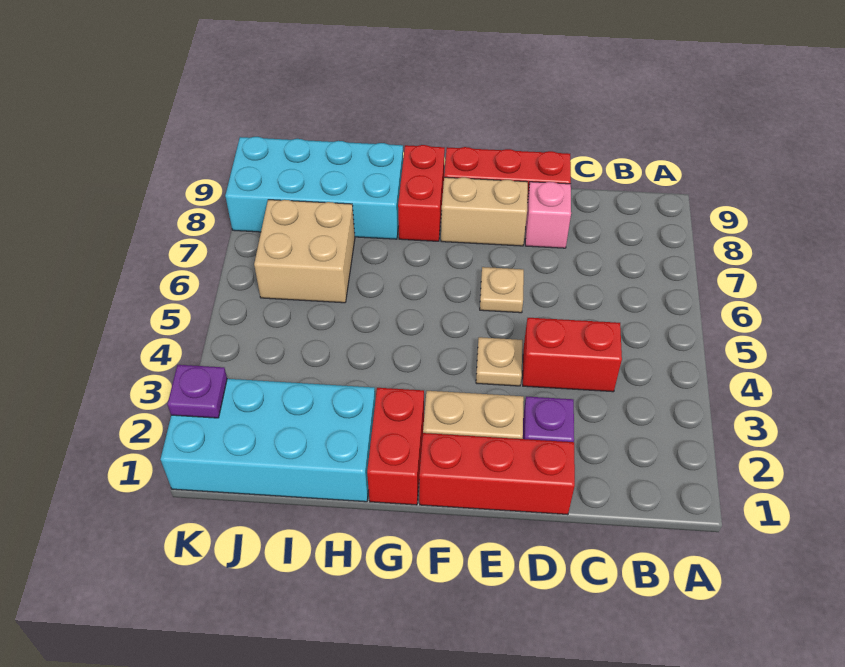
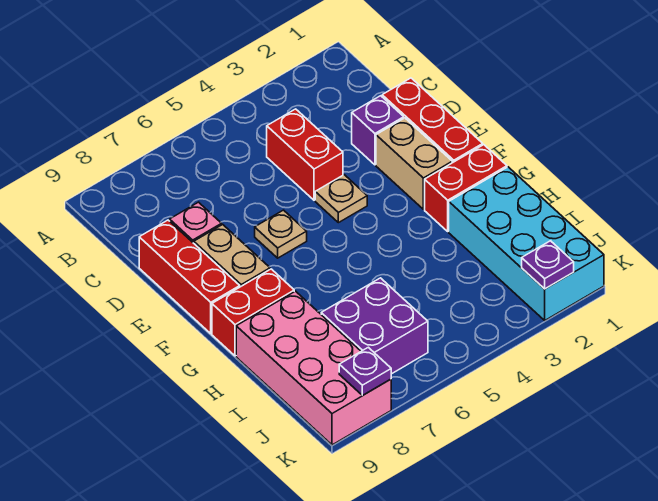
cyan 2x4 brick [225,137,403,239] -> pink 2x4 brick [236,291,391,445]
tan 2x2 brick [254,200,355,303] -> purple 2x2 brick [321,278,428,374]
none -> purple 1x1 plate [339,347,391,395]

